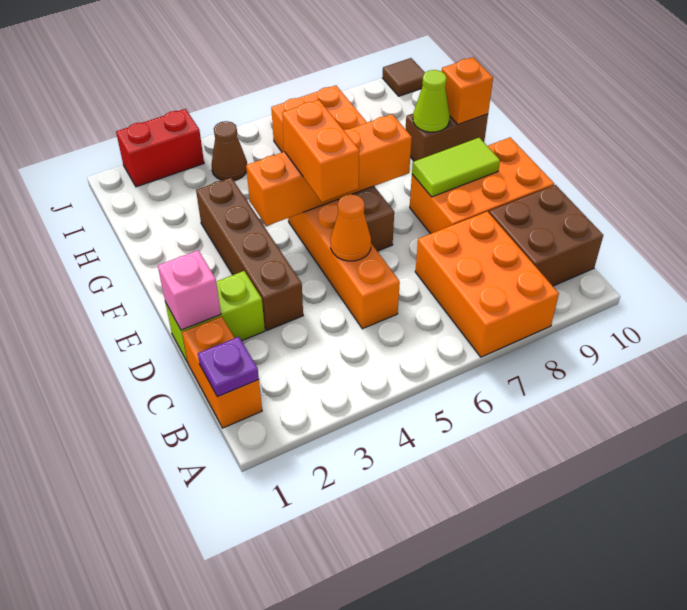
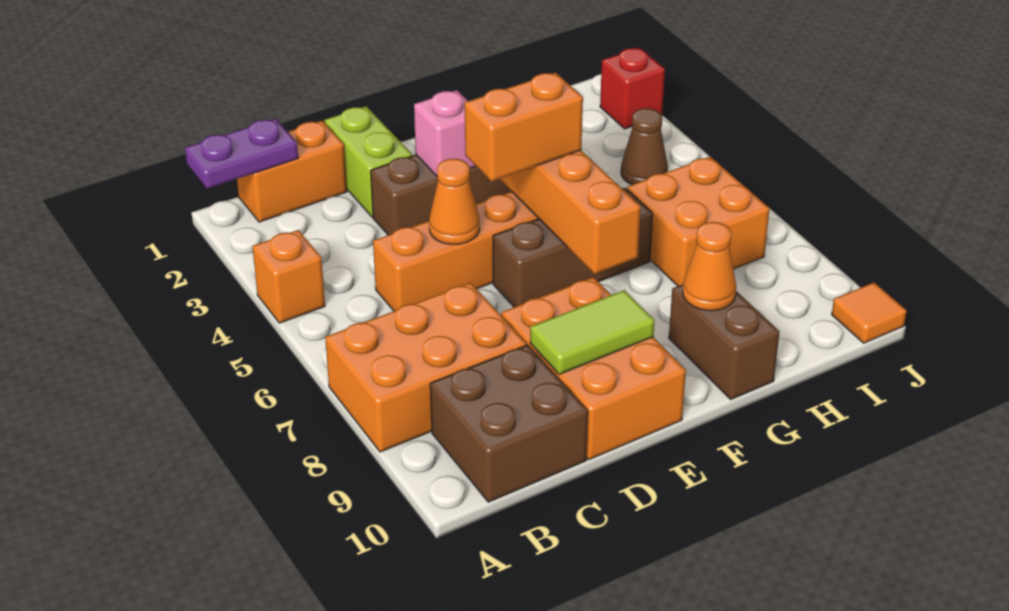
purple 1x1 plate [198,337,259,397] -> purple 1x2 plate [185,119,298,189]
pink 1x1 brick [158,250,221,330] -> pink 1x1 brick moved to [414,90,475,176]
lime 1x2 tile [412,138,500,197] -> lime 1x2 tile turned to [530,290,655,374]
lime 1x1 cone [413,70,450,132] -> orange 1x1 cone [683,222,736,311]
orange 1x1 brick [442,57,493,125] -> orange 1x1 brick moved to [252,230,325,323]
red 1x2 brick [116,109,204,187] -> red 1x1 brick [600,48,665,129]
brown 1x1 tile [383,58,425,96] -> orange 1x1 tile [832,283,907,343]

